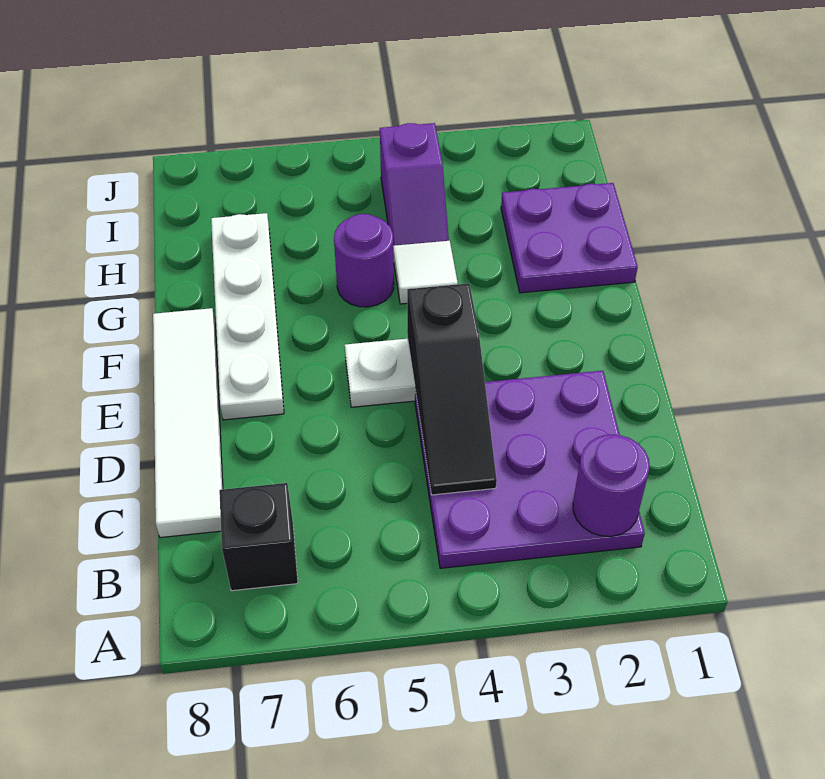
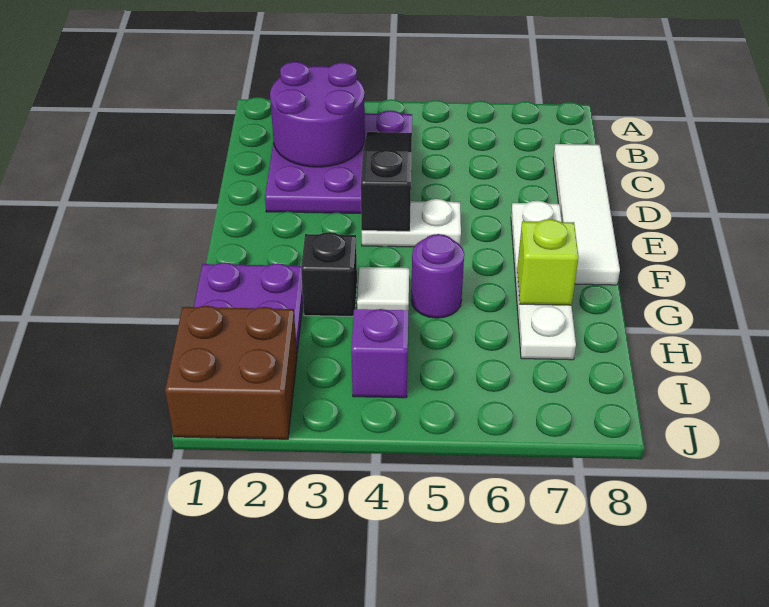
purple 1x1 round brick [573,435,650,536] -> purple 2x2 round brick [270,62,365,167]
black 1x1 brick [219,483,298,591] -> black 1x1 brick moved to [301,232,357,316]
none -> lime 1x1 brick [517,219,579,305]
none -> brown 2x2 brick [165,306,297,439]

